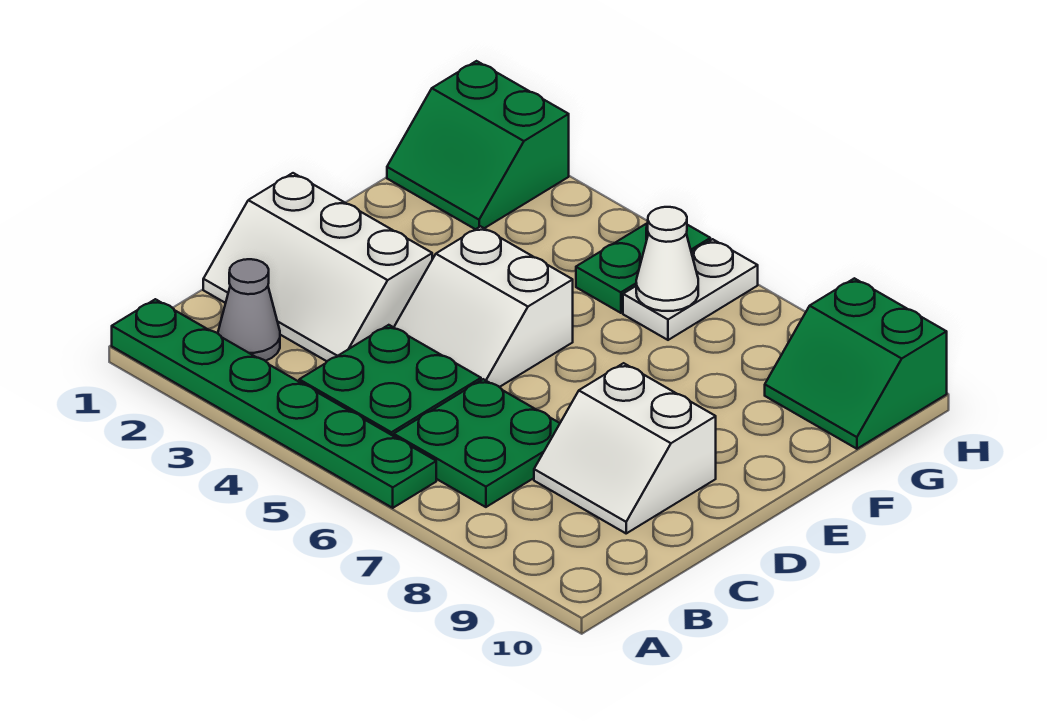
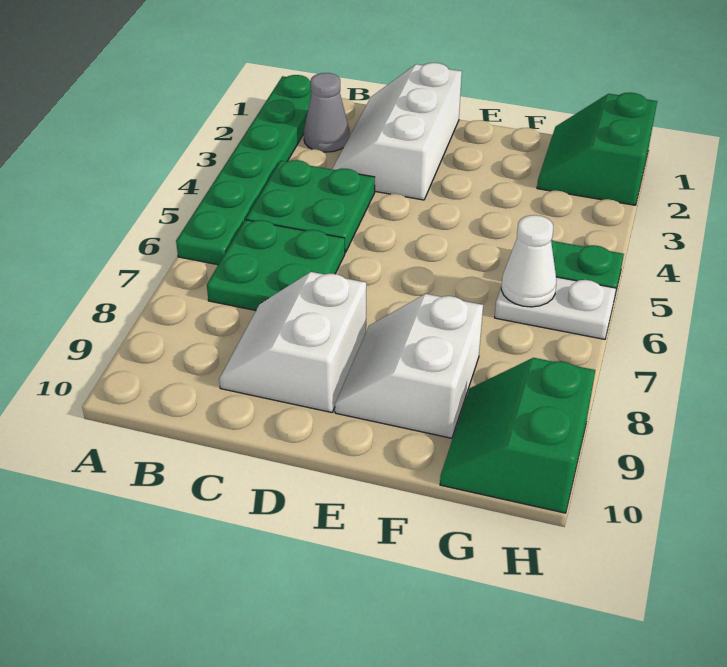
white 2x2 slope [394,226,573,387] -> white 2x2 slope moved to [335,294,483,438]

